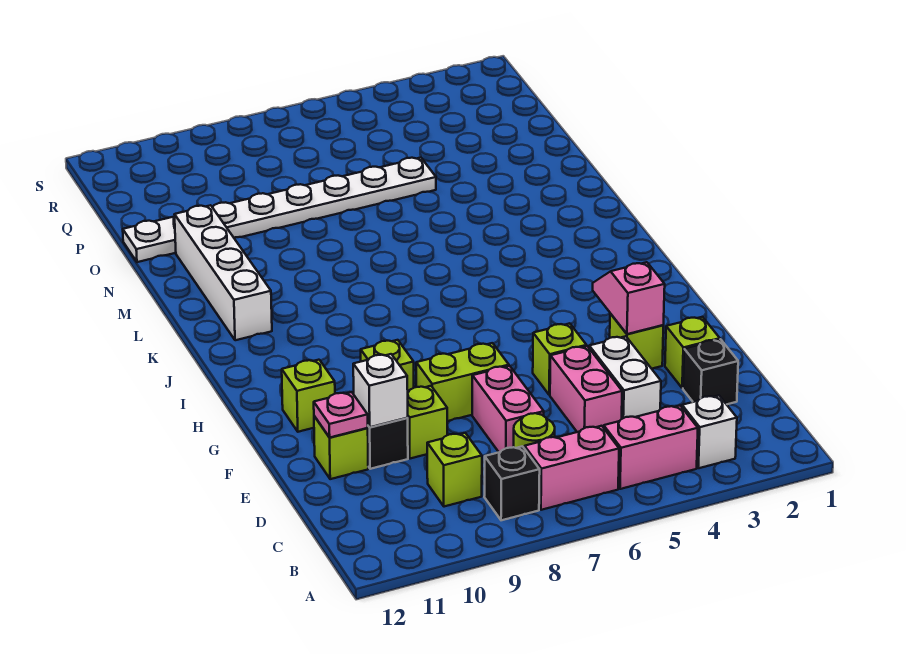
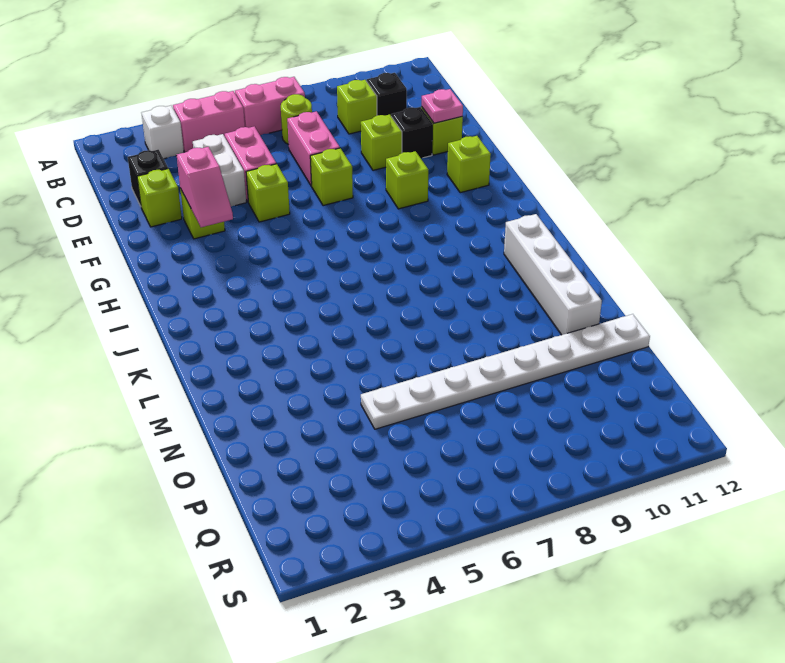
black 1x1 brick [484,446,540,520] -> black 1x1 brick moved to [367,73,407,116]
white 1x1 brick [353,354,408,427] -> none
lime 1x2 brick [416,343,509,421] -> lime 1x1 brick [310,148,353,206]

